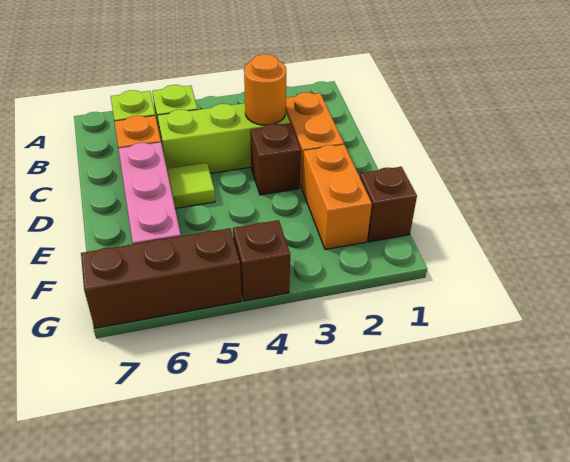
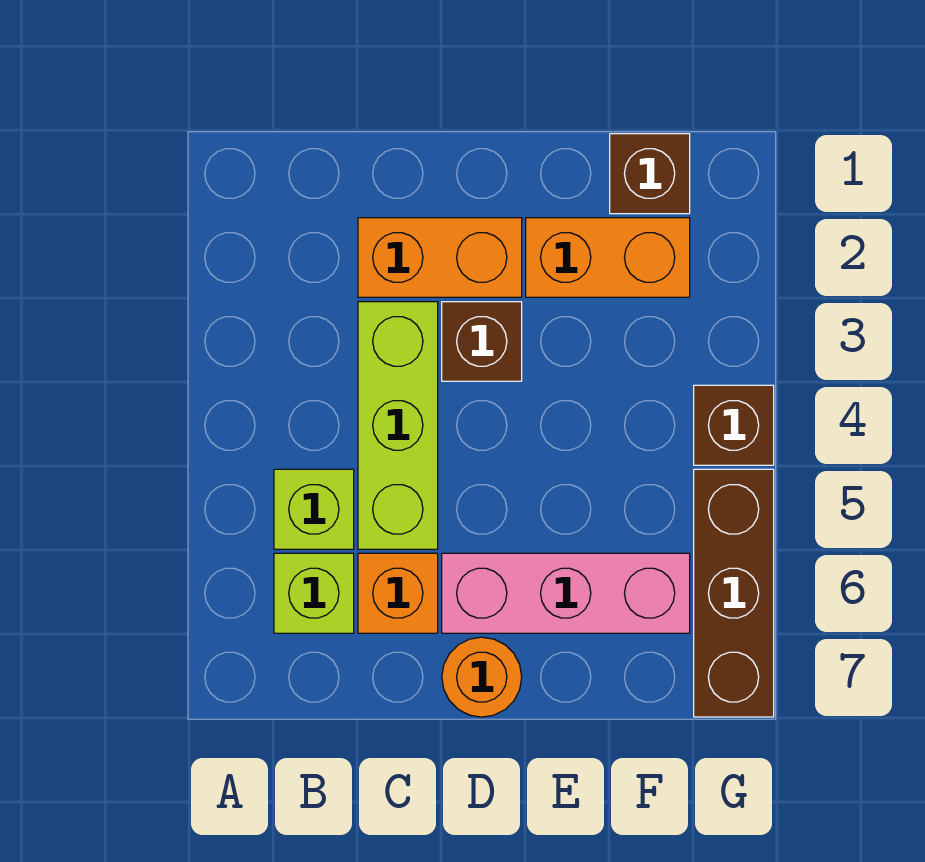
orange 1x1 round brick [244,54,286,125] -> orange 1x1 round brick moved to [442,637,522,717]
lime 1x1 tile [167,163,215,208] -> none

